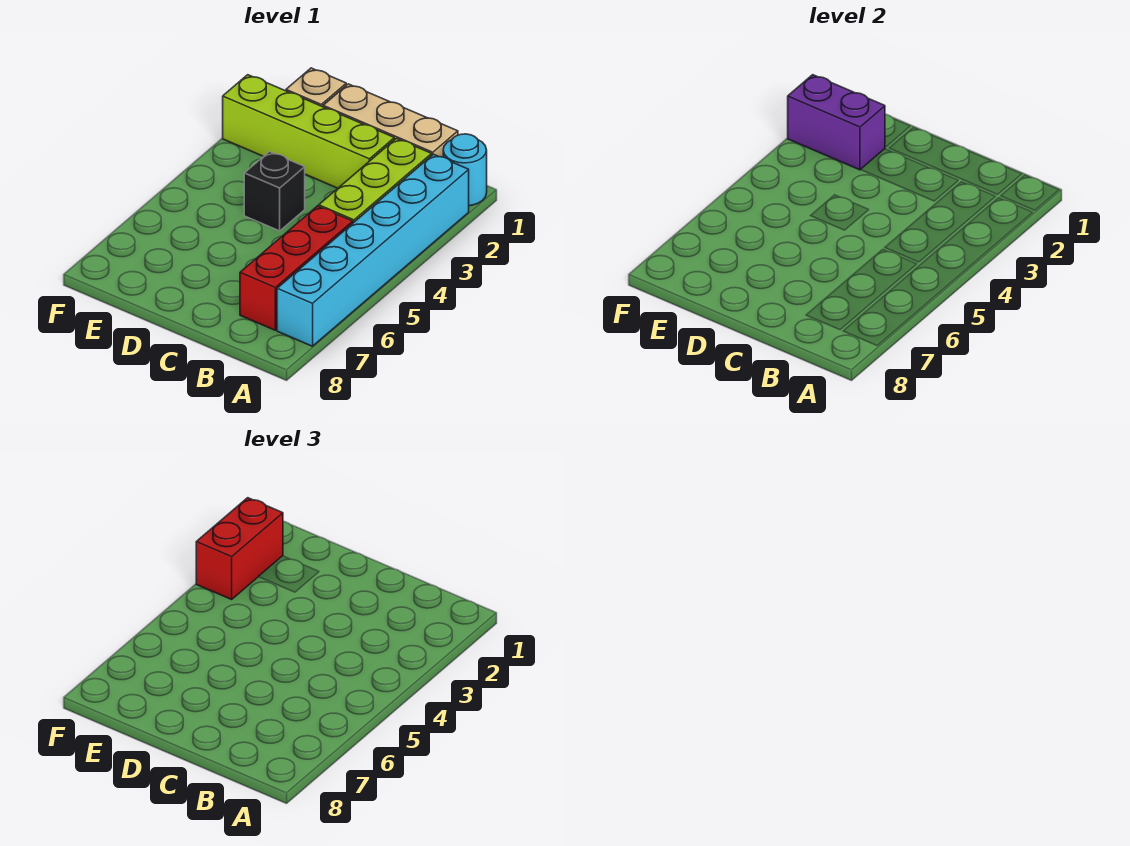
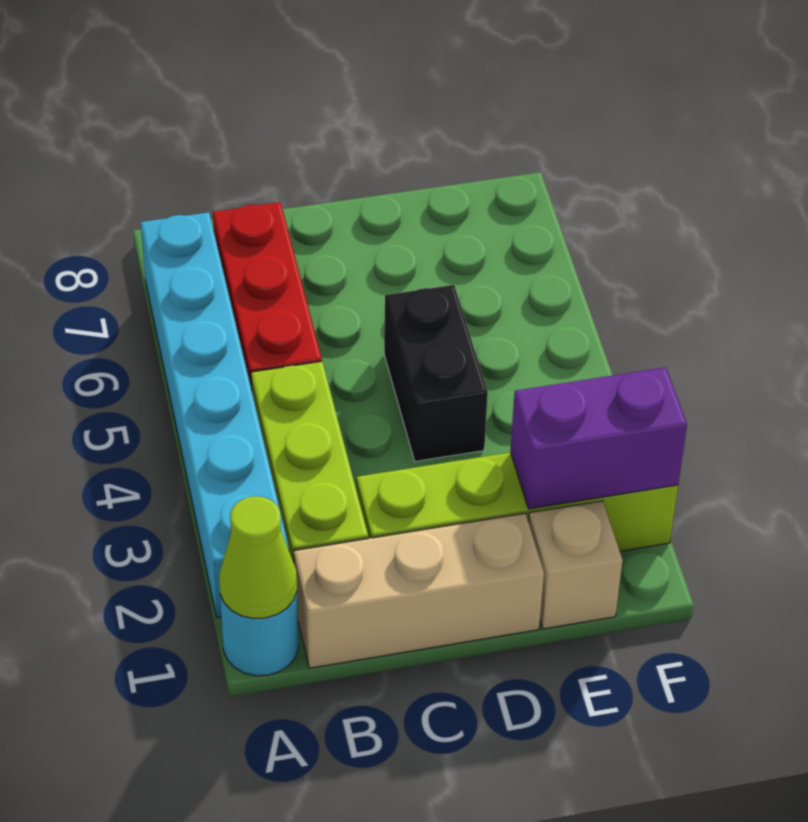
none -> lime 1x1 cone [219,496,297,619]
black 1x1 brick [244,152,305,231] -> black 1x2 brick [384,285,488,461]
red 1x2 brick [196,498,283,599] -> none

